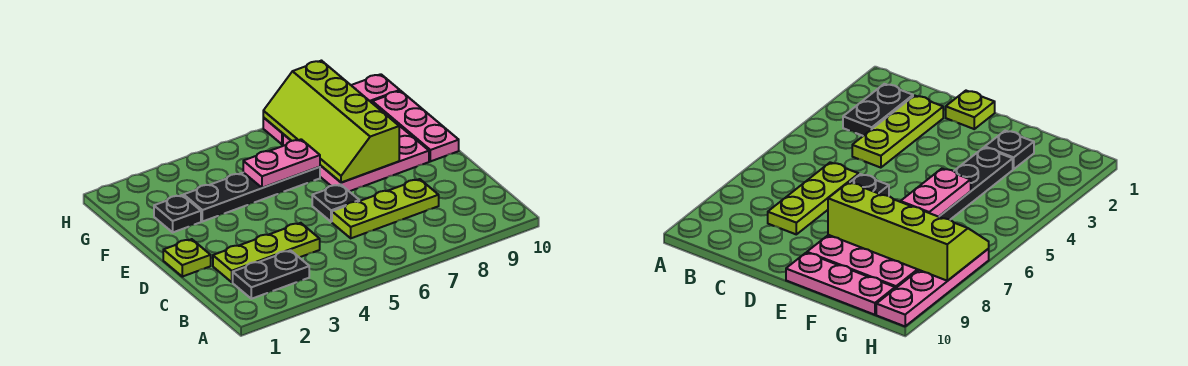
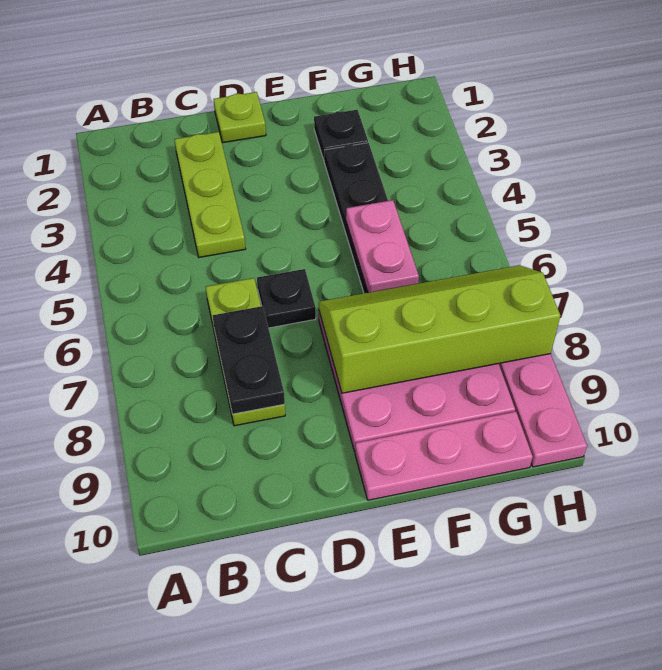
black 1x2 plate [233,250,309,299] -> black 1x2 plate moved to [213,306,285,414]

